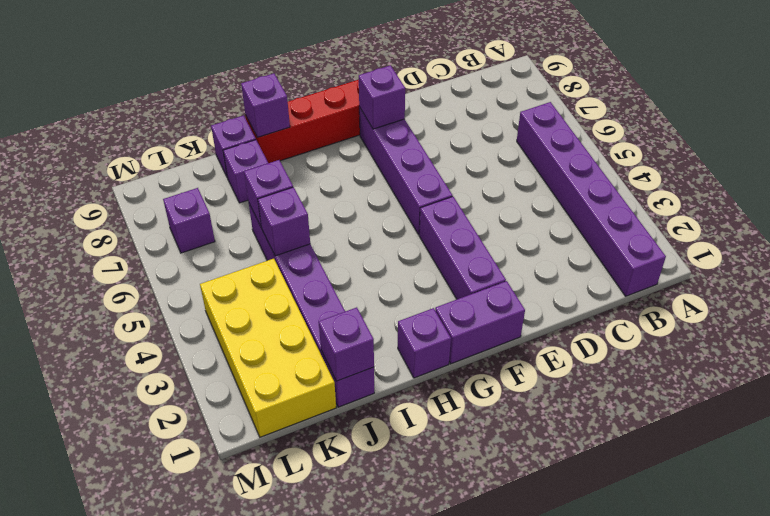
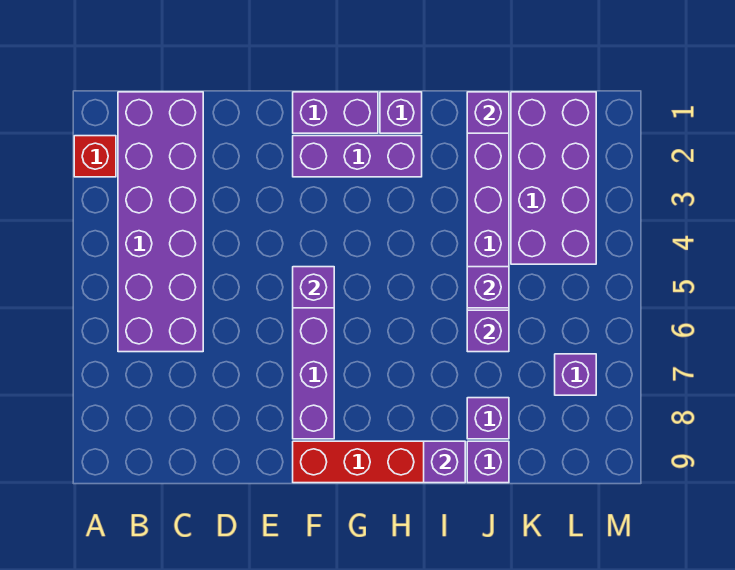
none -> red 1x1 brick [74,136,116,177]
purple 1x6 brick [517,102,666,296] -> purple 2x6 brick [118,92,203,352]
purple 1x3 brick [419,196,506,299] -> purple 1x3 brick turned to [293,136,422,177]
purple 1x1 brick [359,65,405,129] -> purple 1x1 brick moved to [293,267,334,308]
yellow 2x4 brick [200,259,336,437] -> purple 2x4 brick [511,92,596,264]

